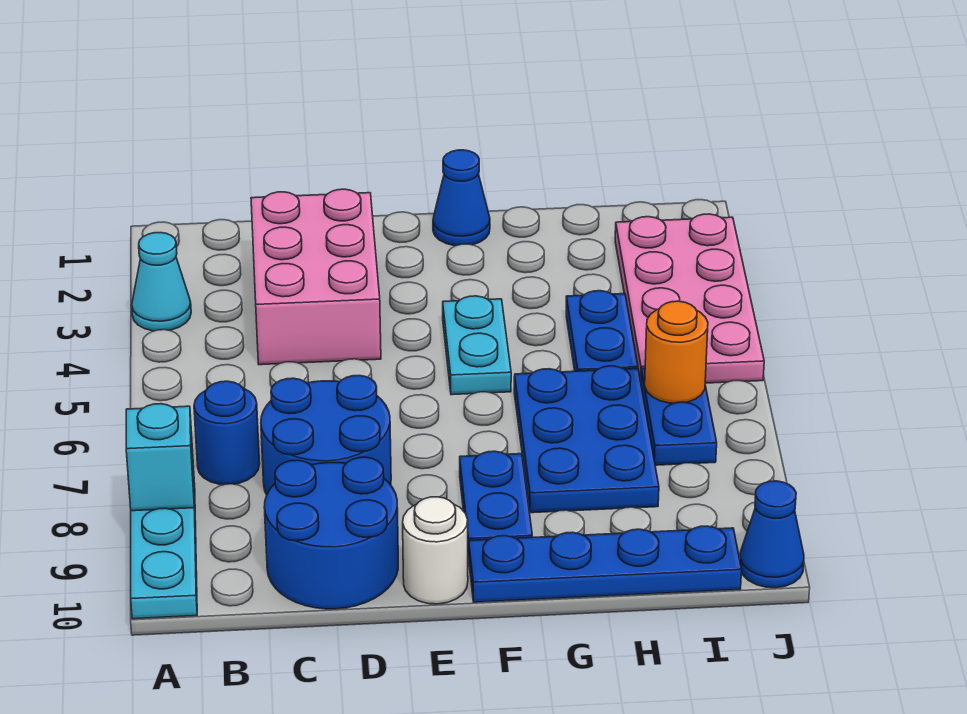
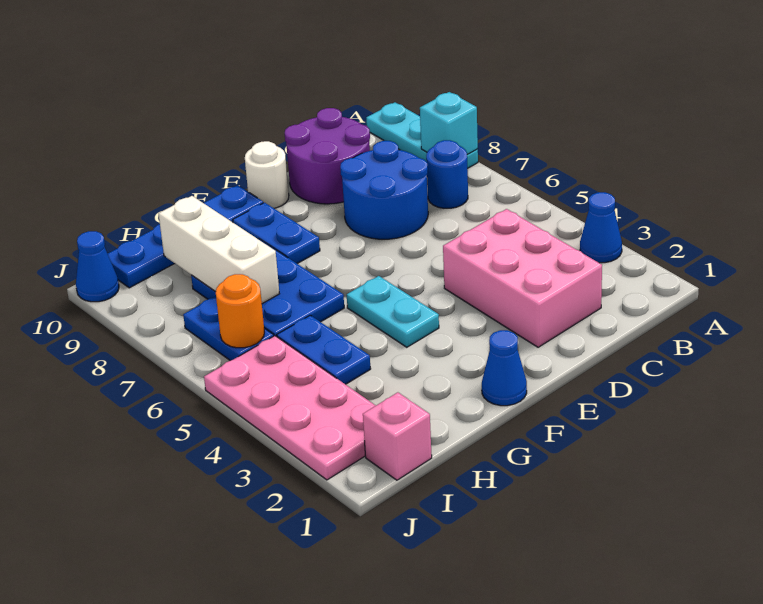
cyan 1x1 cone [132,233,191,331] -> blue 1x1 cone [580,192,622,263]
blue 2x2 round brick [264,457,398,609] -> purple 2x2 round brick [285,108,370,204]
none -> white 1x3 brick [159,196,279,304]
none -> pink 1x1 brick [363,392,432,480]

